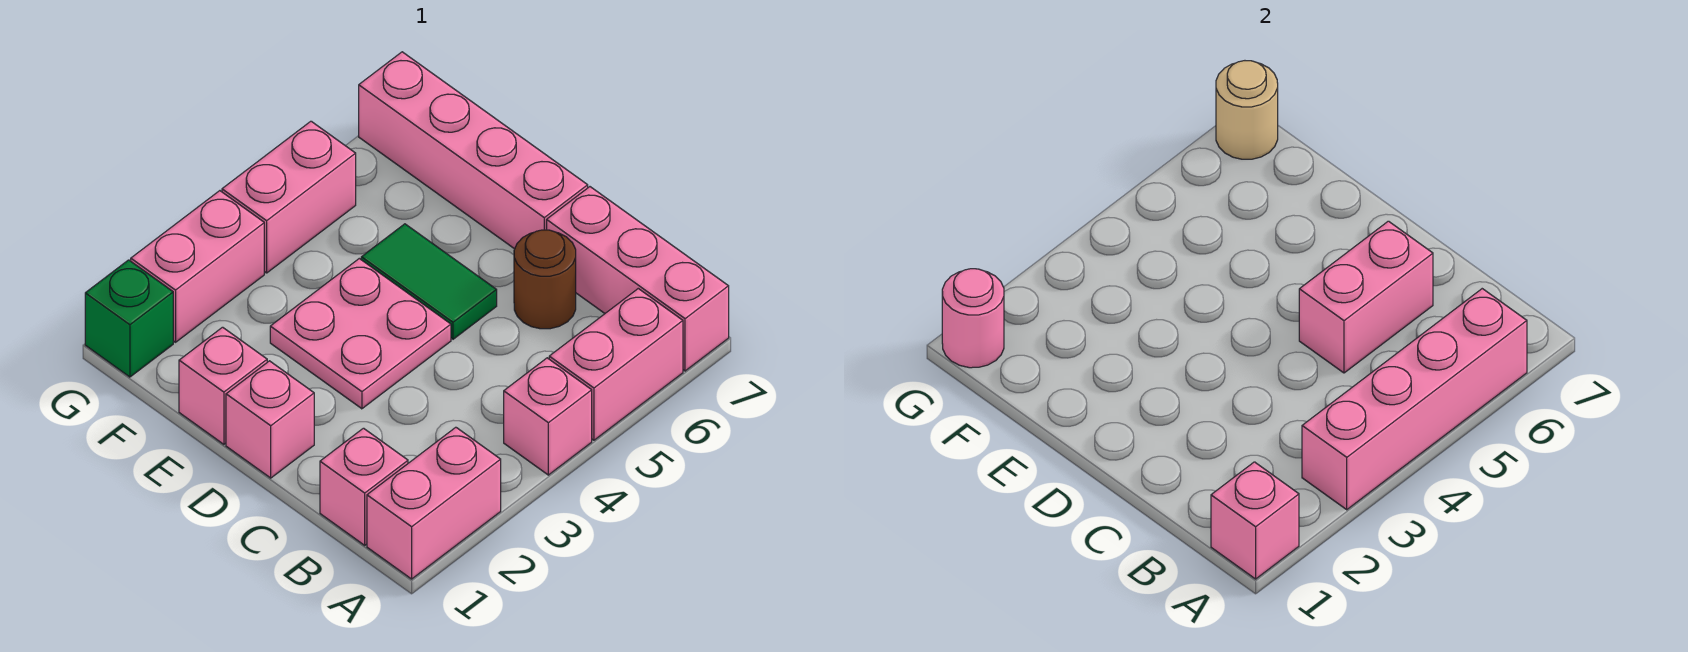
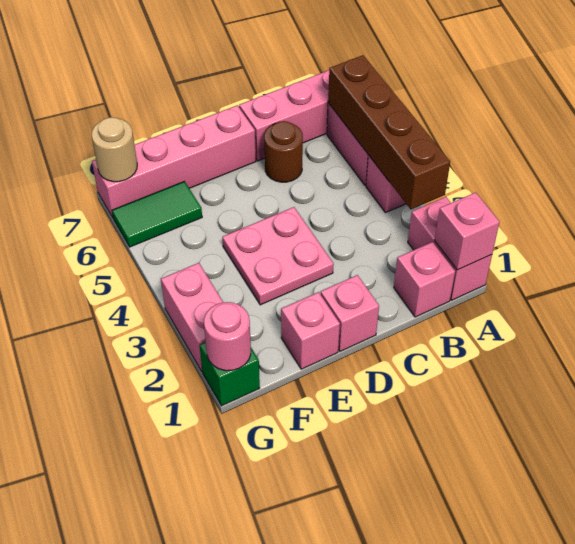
pink 1x4 brick [1302,289,1527,510] -> brown 1x4 brick [328,55,450,209]
pink 1x2 brick [1299,221,1433,373] -> none
green 1x2 tile [361,224,497,339] -> green 1x2 tile moved to [112,182,202,247]
pink 1x2 brick [222,121,356,273] -> none

